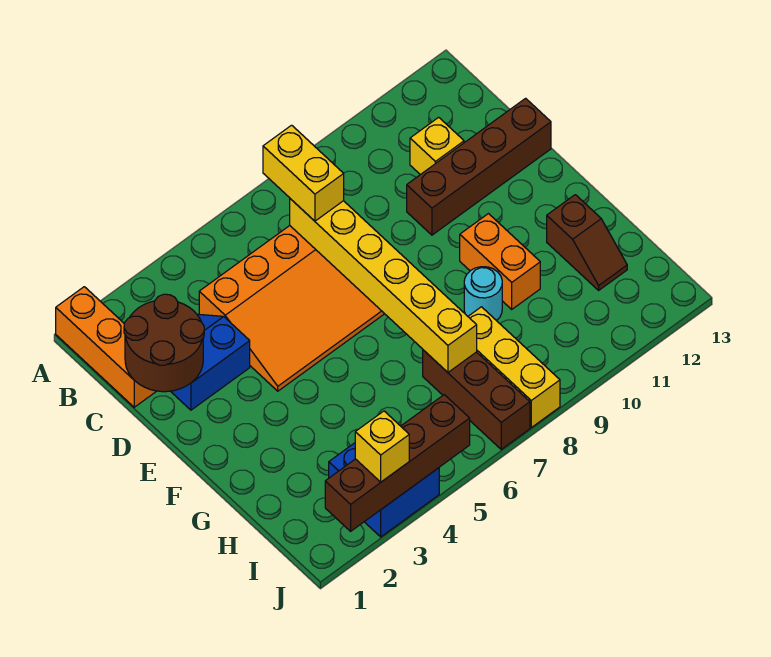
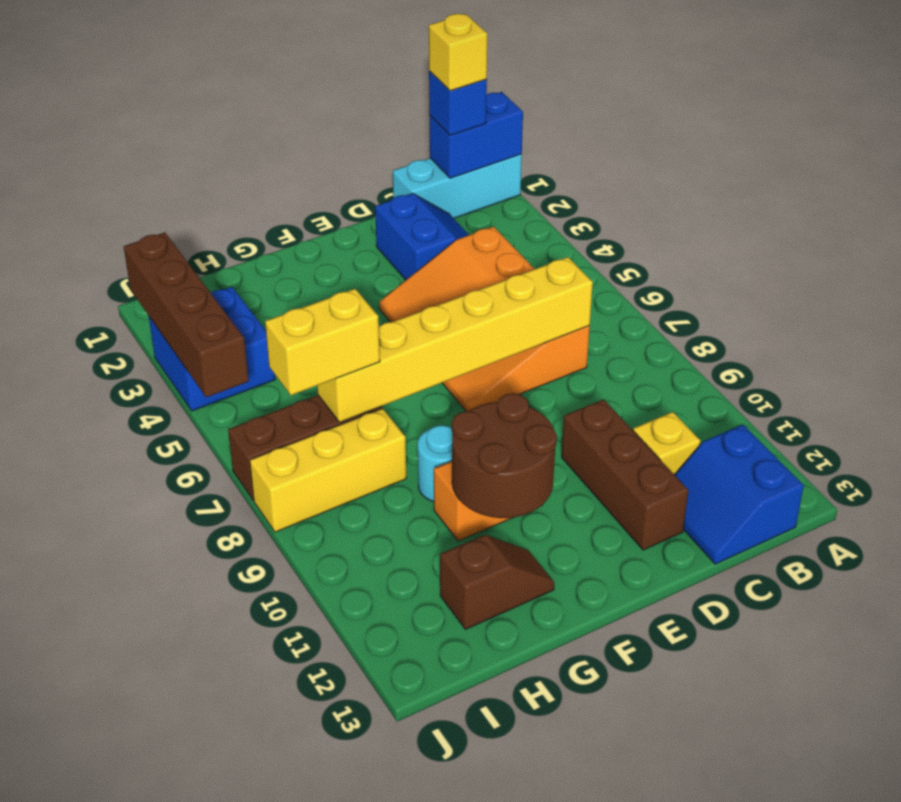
orange 1x3 brick [56,287,156,407] -> cyan 1x3 brick [393,154,522,218]
none -> blue 1x2 brick [430,92,523,178]
none -> blue 1x1 brick [429,71,487,135]
yellow 1x2 brick [263,125,344,221] -> yellow 1x2 brick moved to [265,289,380,395]
none -> blue 2x2 slope [675,425,804,564]
brown 2x2 round brick [124,294,204,392] -> brown 2x2 round brick moved to [452,393,557,518]
brown 1x4 brick [407,98,551,235] -> brown 1x3 brick [562,399,688,550]
brown 1x2 slope [547,195,627,290] -> brown 1x2 slope turned to [440,535,554,629]
yellow 1x1 brick [355,411,409,482] -> yellow 1x1 brick moved to [429,14,487,91]

